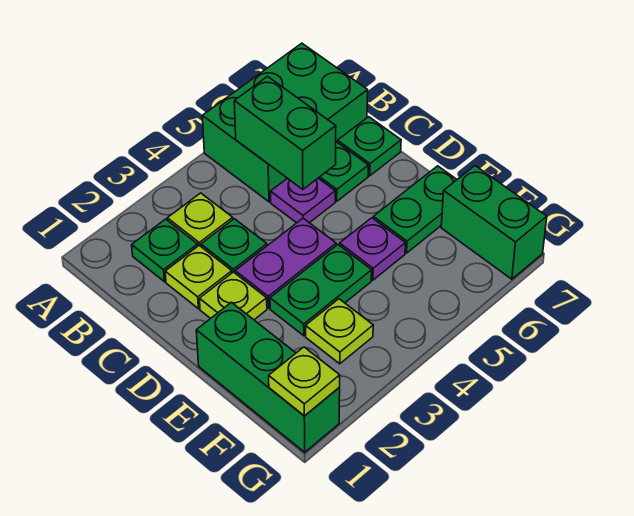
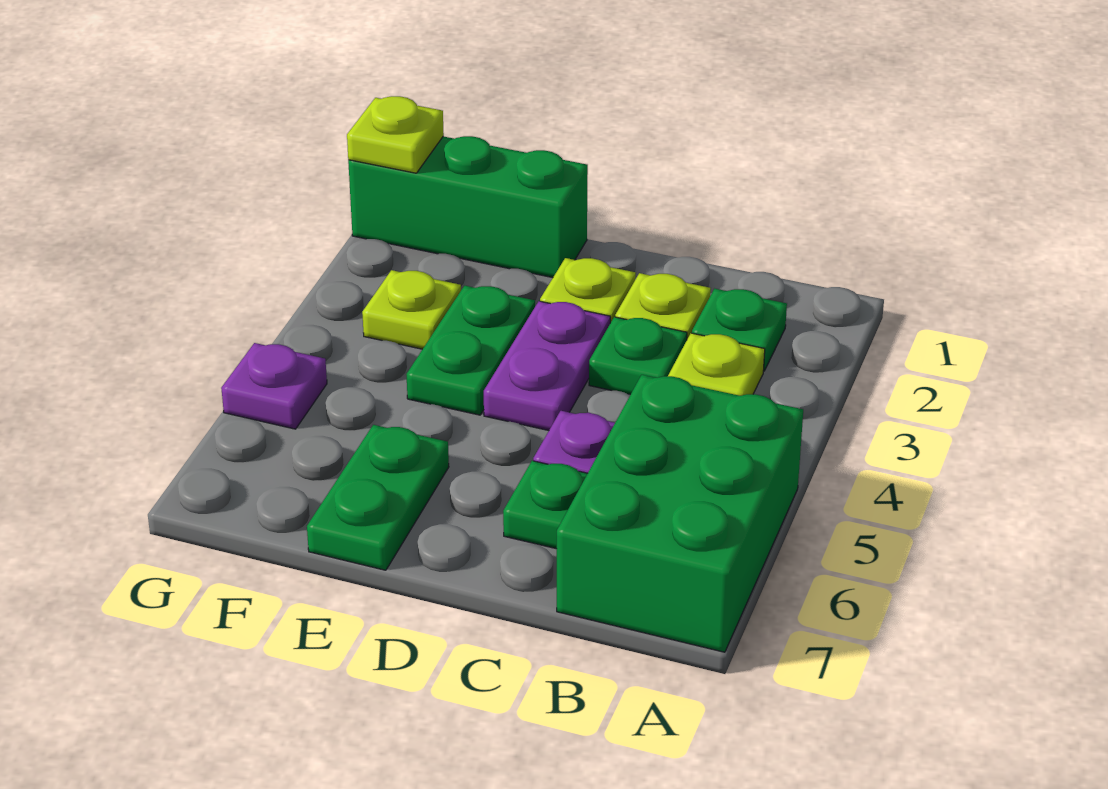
green 1x2 brick [234,76,336,189] -> none
green 1x1 plate [338,117,401,176] -> none
purple 1x1 plate [340,218,405,280] -> purple 1x1 plate moved to [221,343,327,429]
green 1x2 brick [441,166,547,279] -> none

